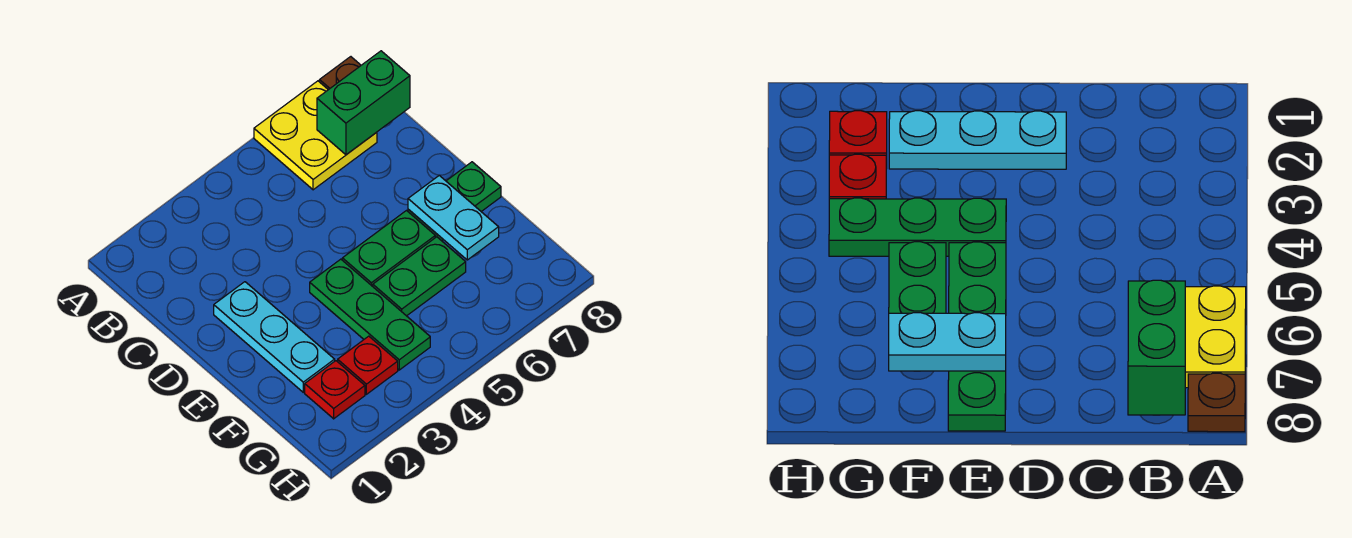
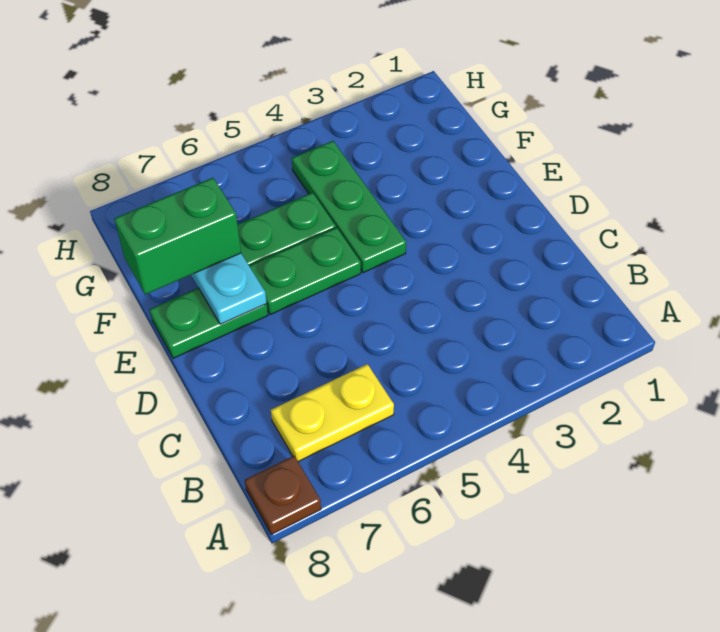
yellow 2x2 plate [254,81,377,190] -> yellow 1x2 plate [271,364,394,462]
green 1x2 brick [317,51,410,155] -> green 1x2 brick moved to [114,178,241,295]
cyan 1x3 plate [214,282,335,392] -> none
red 1x1 plate [305,361,365,419] -> none
red 1x1 plate [338,336,398,394] -> none

